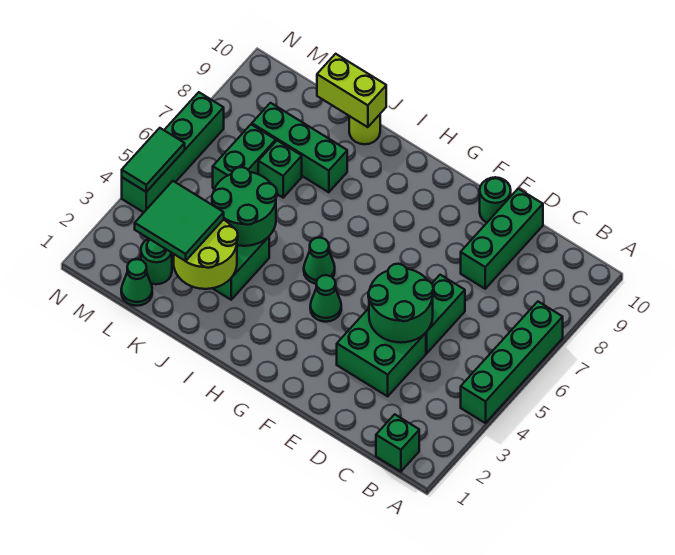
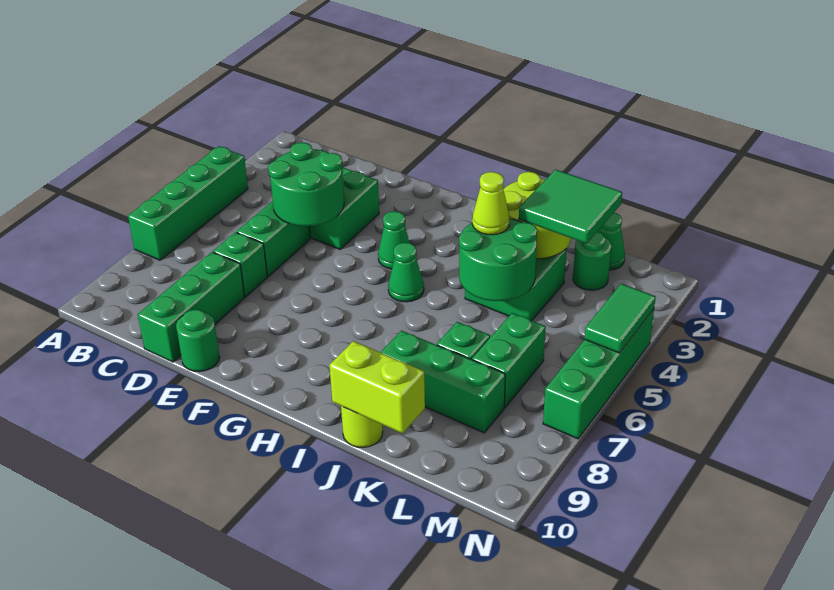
green 1x1 brick [376,414,419,472] -> green 1x1 brick moved to [213,232,267,297]
none -> lime 1x1 cone [472,172,510,235]

